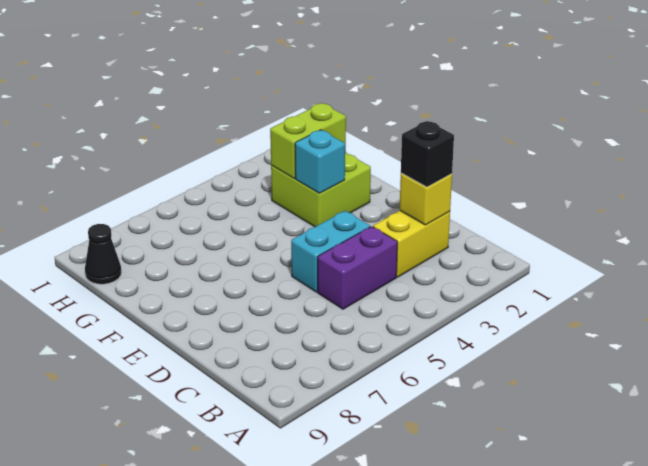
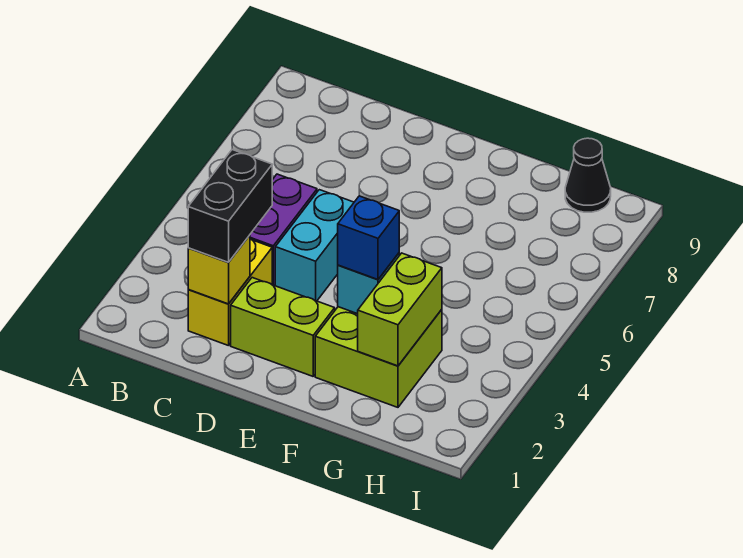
black 1x1 brick [401,121,454,187] -> black 1x2 brick [188,149,272,262]
none -> lime 1x2 brick [231,278,335,376]
none -> blue 1x1 brick [338,196,399,279]

